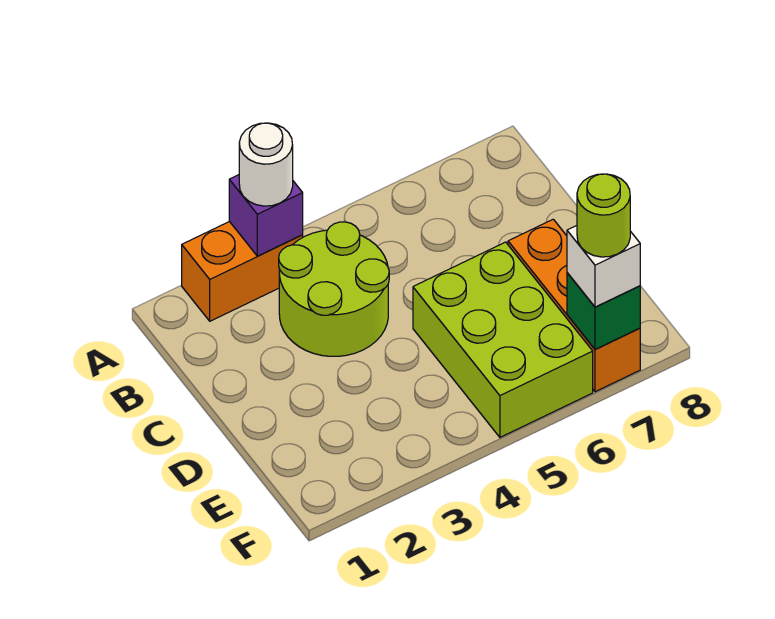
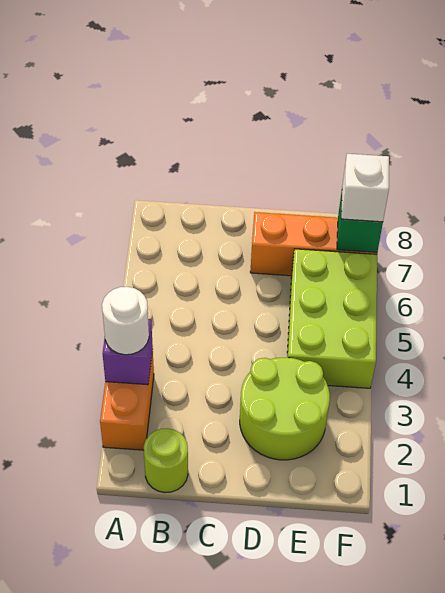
lime 2x2 round brick [279,222,389,356] -> lime 2x2 round brick moved to [240,358,330,460]
lime 2x3 brick [413,242,593,437] -> lime 2x3 brick turned to [287,249,377,388]
lime 1x1 round brick [577,174,630,257] -> lime 1x1 round brick moved to [144,428,188,493]

